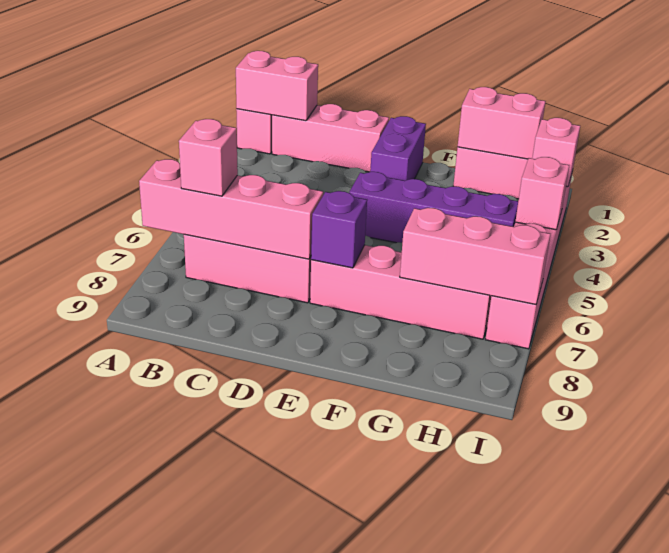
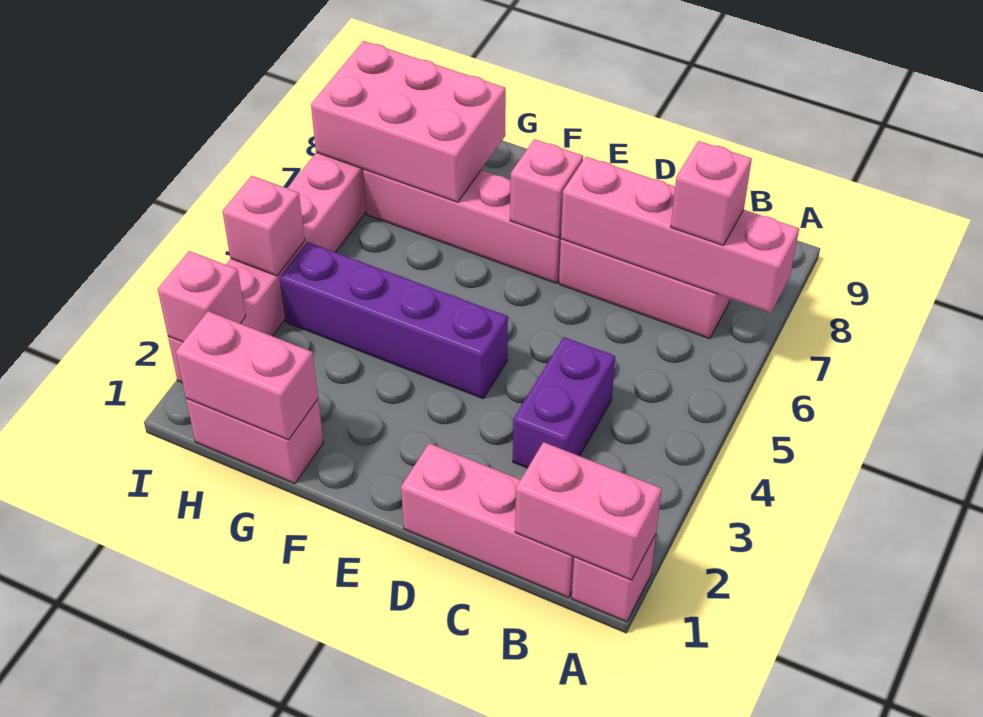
purple 1x2 brick [370,116,426,181] -> purple 1x2 brick moved to [513,337,615,468]
purple 1x1 brick [311,191,367,268] -> pink 1x1 brick [510,139,583,238]
pink 1x3 brick [400,208,550,304] -> pink 2x3 brick [311,41,506,202]

